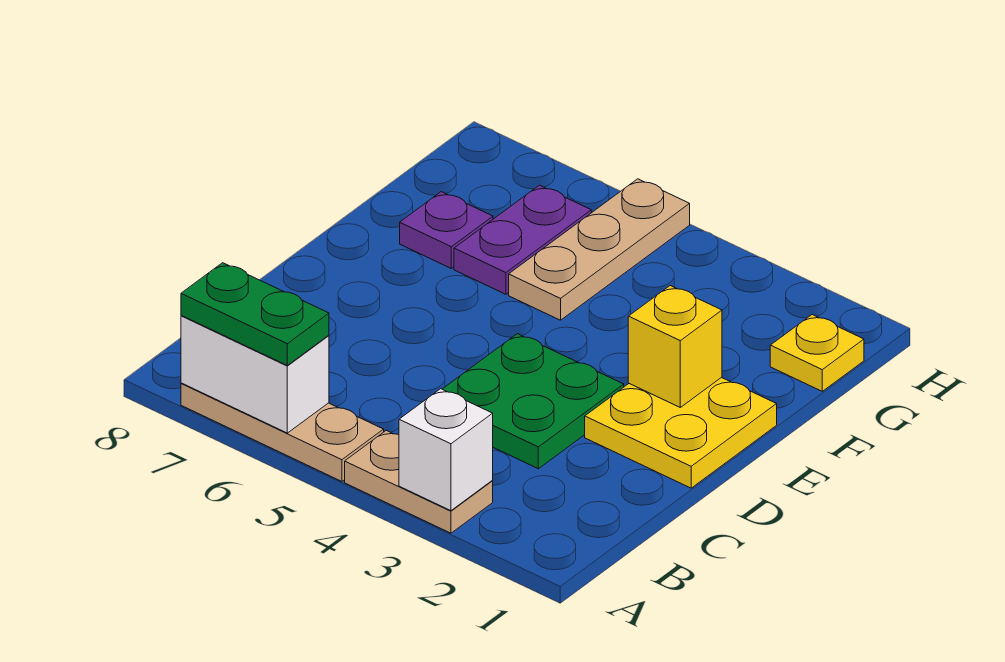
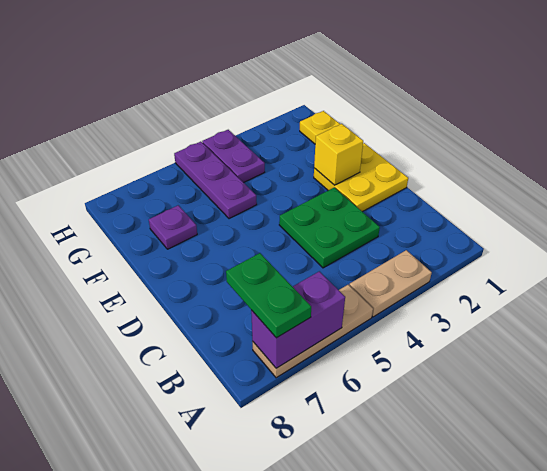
white 1x1 brick [399,389,493,511] -> none
white 1x2 brick [181,315,329,433] -> purple 1x2 brick [251,271,345,368]
green 1x2 plate [181,263,329,365] -> green 1x2 plate turned to [226,253,311,338]
tan 1x3 plate [509,179,690,320] -> purple 1x3 plate [174,142,257,219]
purple 1x2 plate [454,185,591,294] -> purple 1x2 plate moved to [202,130,265,183]

